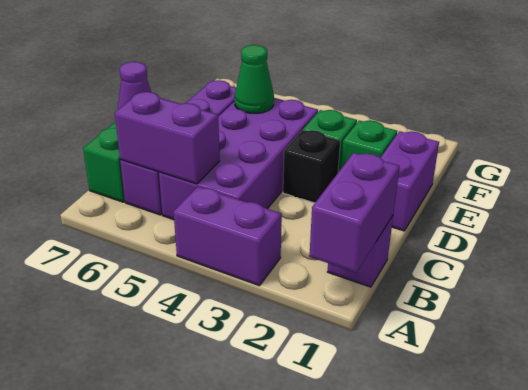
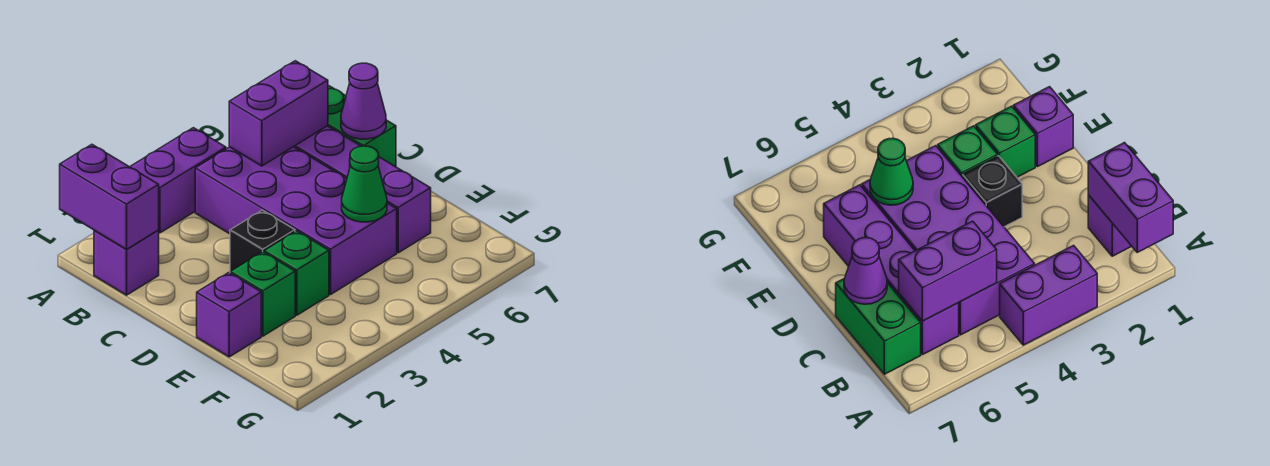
purple 1x2 brick [381,131,439,231] -> purple 1x1 brick [197,273,261,357]

